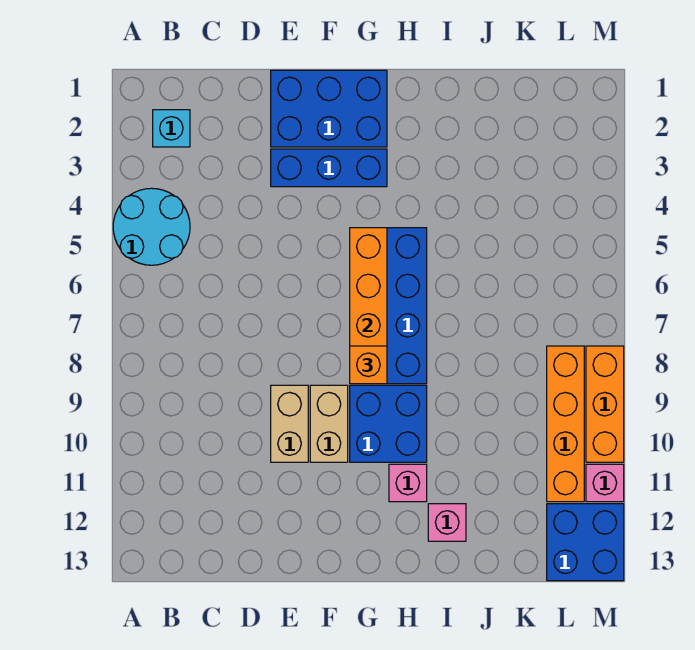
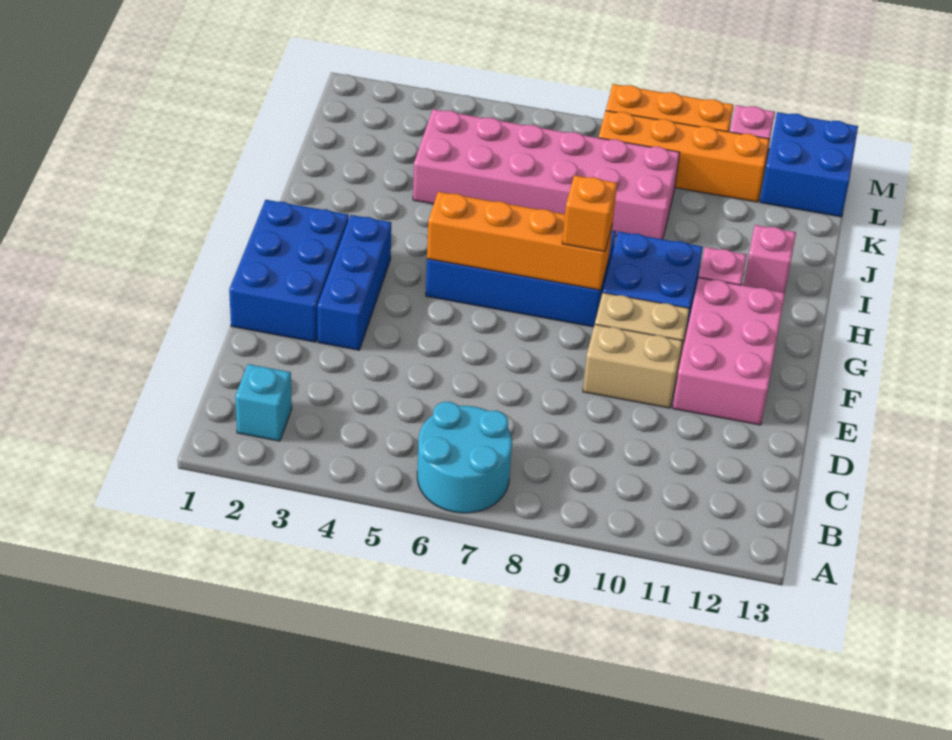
cyan 2x2 round brick [113,188,190,265] -> cyan 2x2 round brick moved to [417,402,512,513]
none -> pink 2x3 brick [673,277,785,425]
none -> pink 2x6 brick [413,109,680,239]

